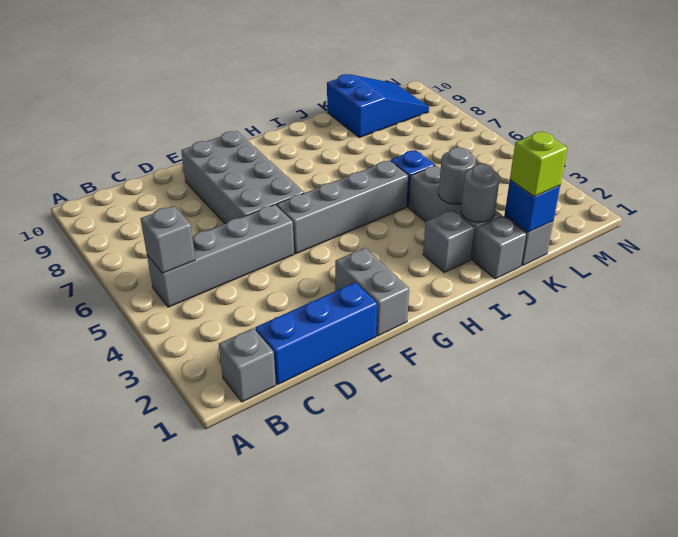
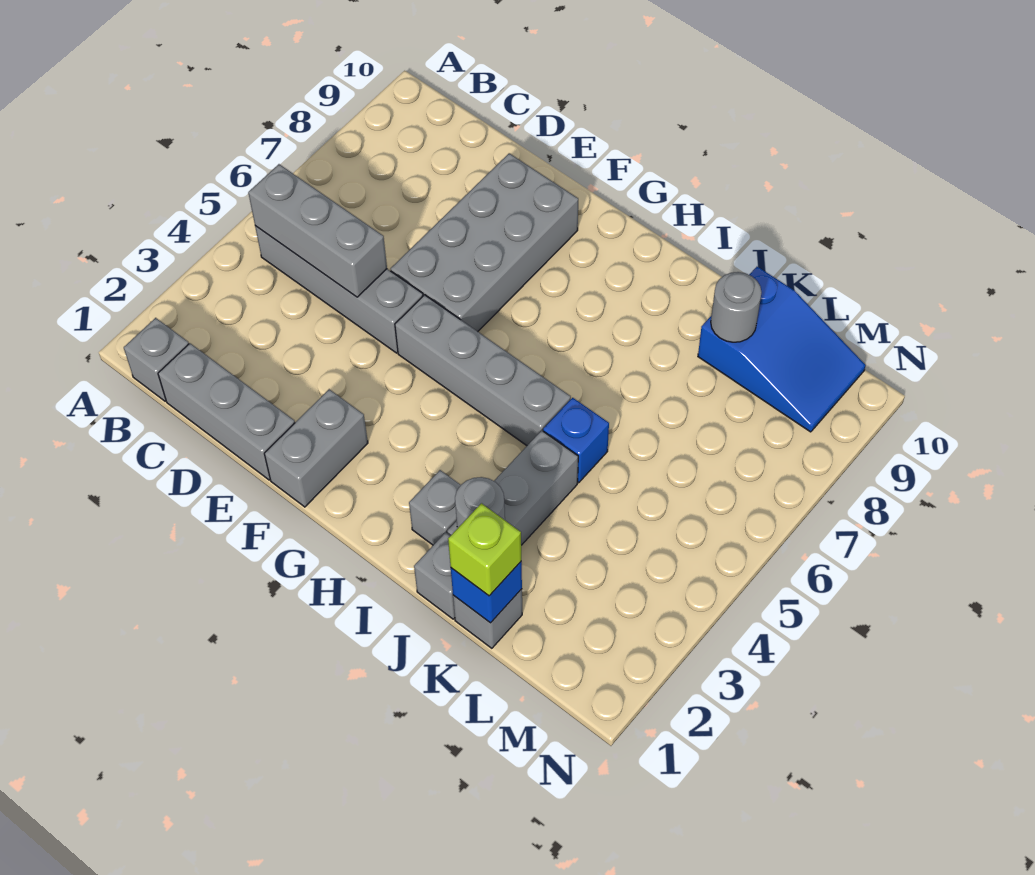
grey 1x1 brick [140,206,195,273] -> grey 1x3 brick [248,164,387,297]
blue 1x3 brick [255,282,377,384] -> grey 1x3 brick [158,343,295,480]
grey 1x1 round brick [438,147,476,204] -> grey 1x1 round brick moved to [711,272,762,342]

